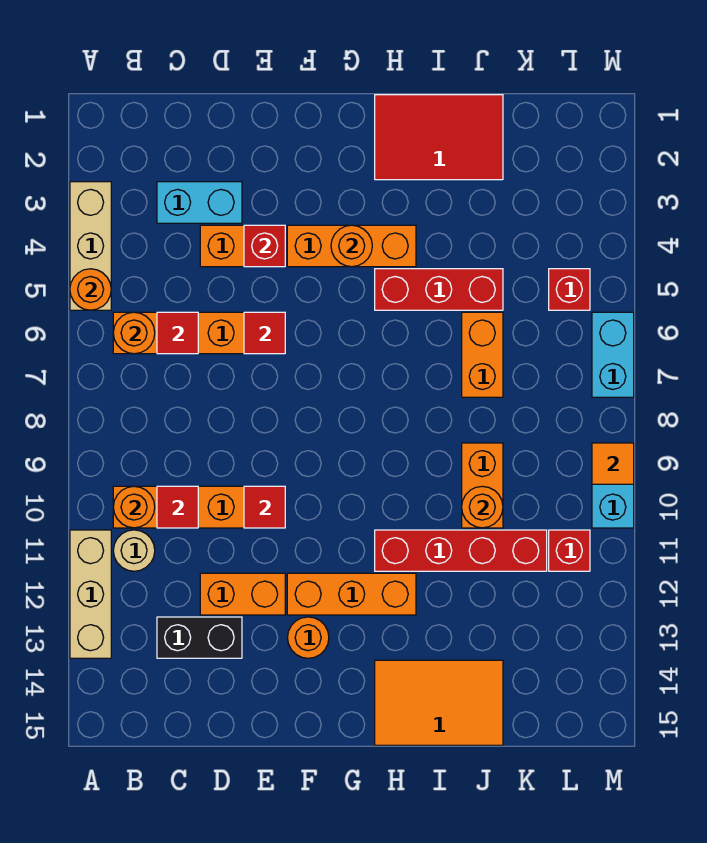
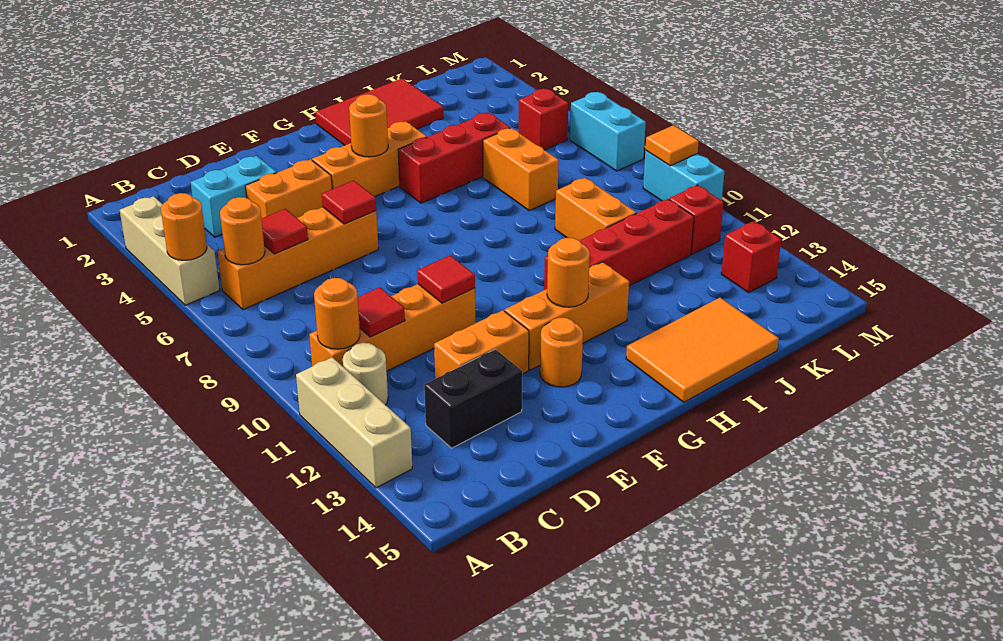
red 1x1 brick [244,225,285,267] -> red 1x1 brick moved to [721,221,781,292]
orange 1x1 round brick [462,486,503,528] -> orange 1x1 round brick moved to [547,238,590,307]

